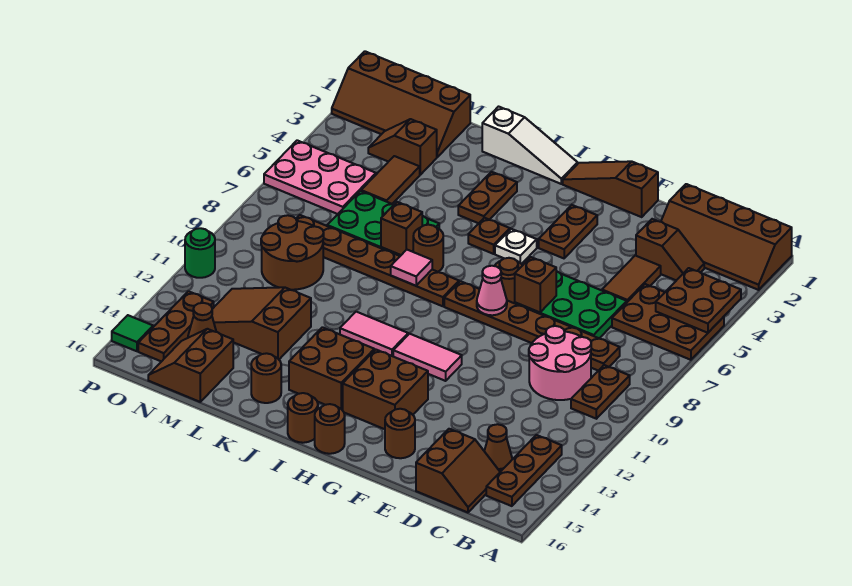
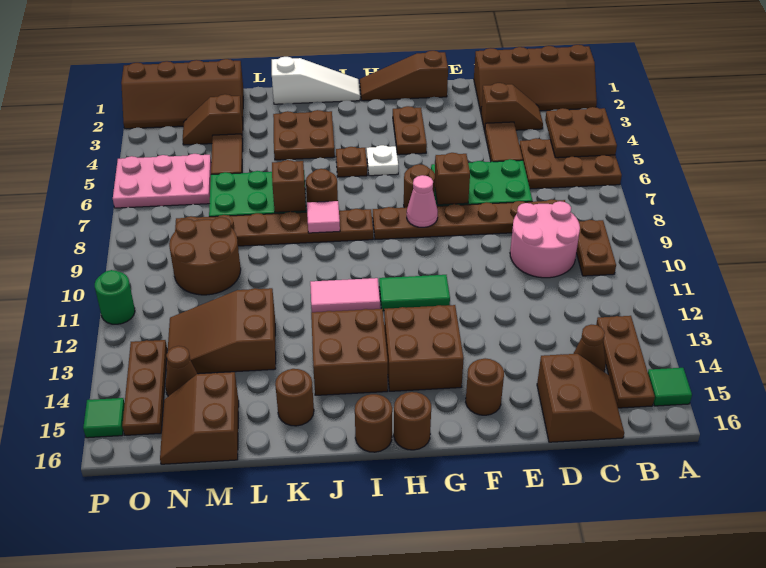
none -> green 1x1 tile [648,368,692,406]
pink 1x2 tile [393,334,462,381] -> green 1x2 tile [379,275,450,311]
brown 1x2 plate [458,172,517,223] -> brown 2x2 plate [273,110,335,160]

